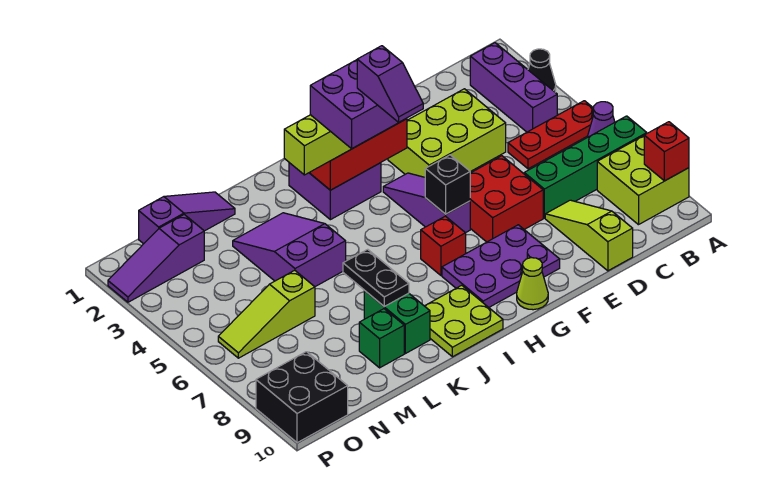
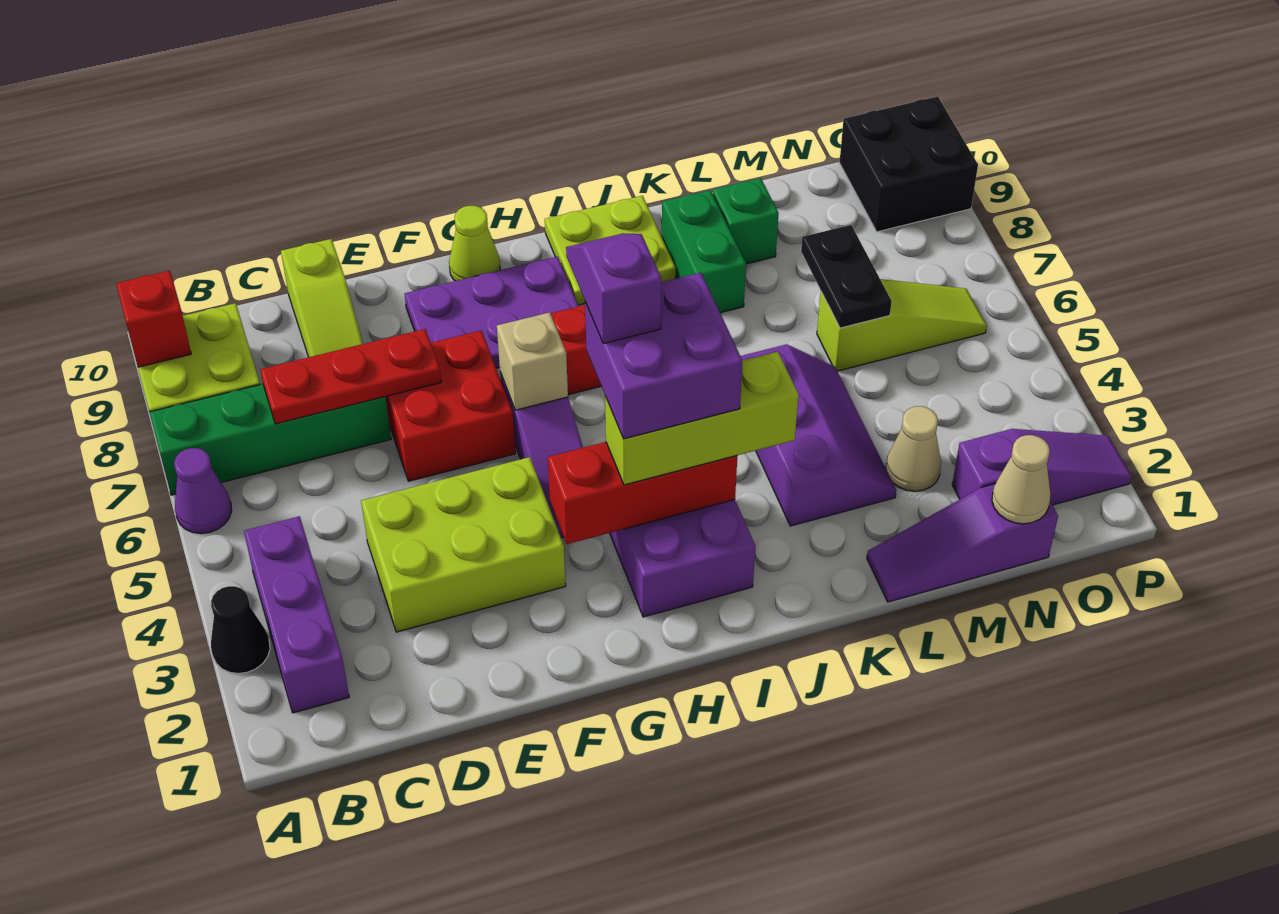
red 1x3 plate [508,101,594,169] -> red 1x3 plate moved to [260,329,441,424]
black 1x1 brick [425,155,470,214] -> tan 1x1 brick [497,312,568,410]
purple 2x3 slope [233,213,346,287] -> purple 2x3 slope turned to [741,344,896,526]
black 1x2 plate [343,249,409,306] -> black 1x2 plate moved to [801,225,892,328]
none -> tan 1x1 cone [886,406,941,491]
none -> tan 1x1 cone [992,435,1050,524]

